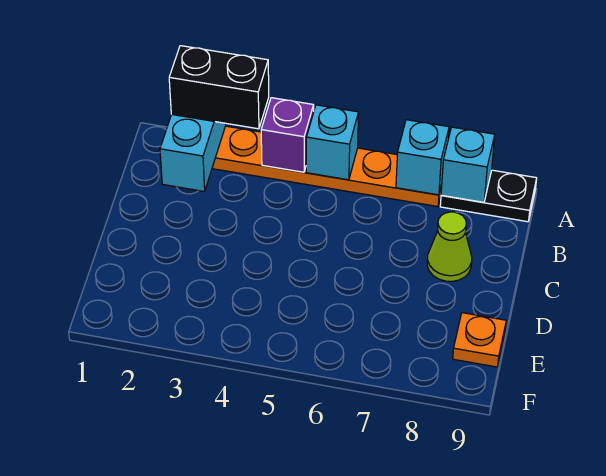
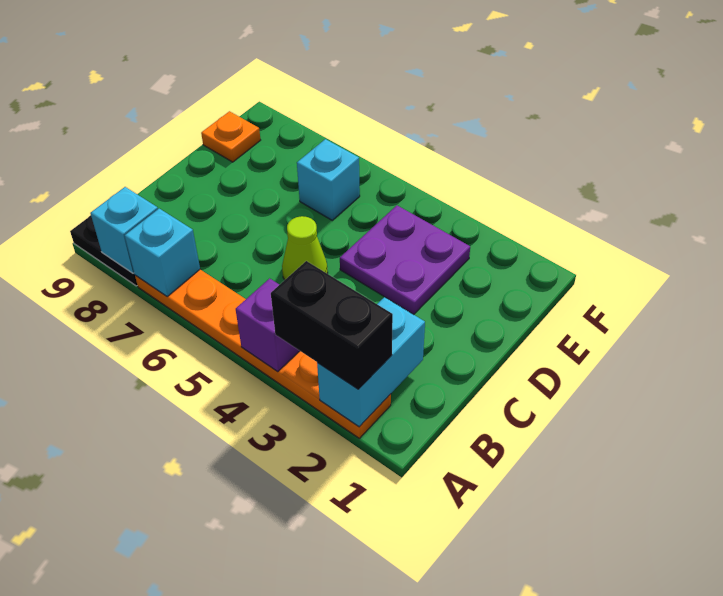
cyan 1x1 brick [306,105,359,180] -> cyan 1x1 brick moved to [297,139,360,220]
lime 1x1 cone [427,212,472,281] -> lime 1x1 cone moved to [282,216,328,280]
none -> purple 2x2 plate [340,205,470,314]

